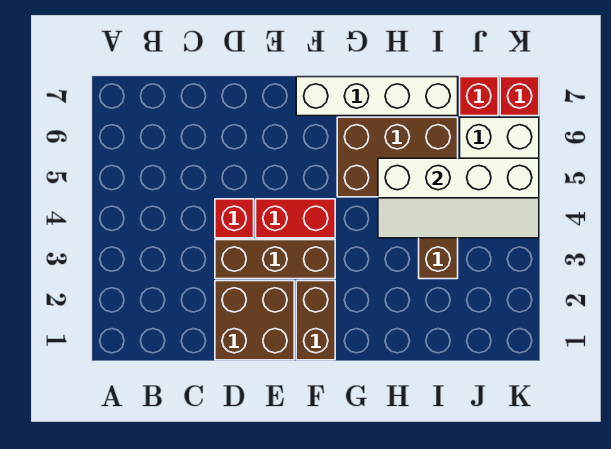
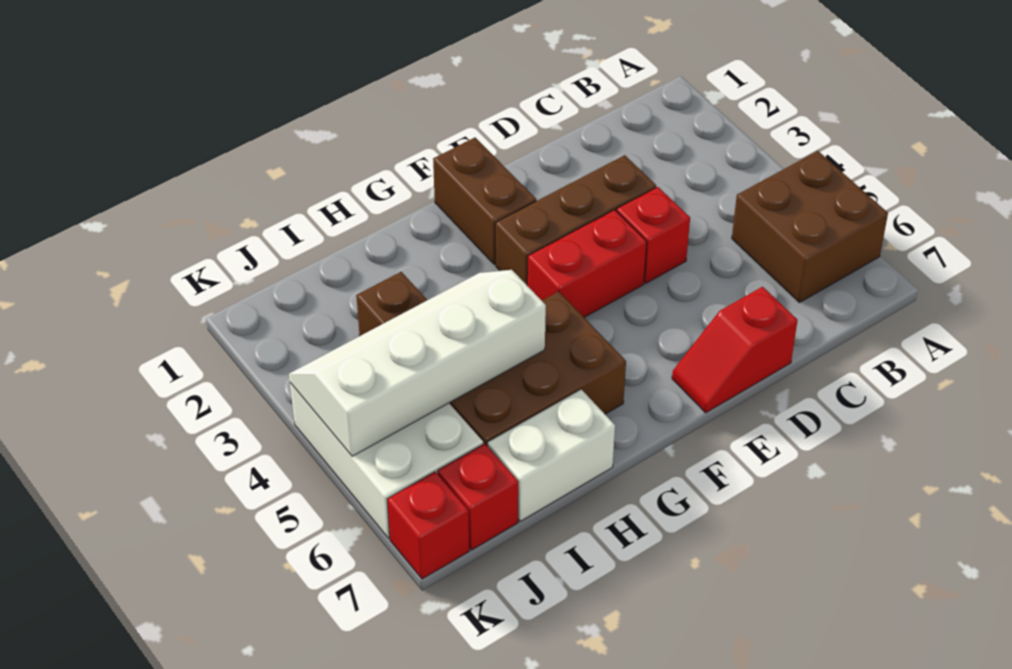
brown 2x2 brick [215,281,294,360] -> brown 2x2 brick moved to [732,151,888,303]
none -> red 1x2 slope [672,287,798,413]
white 1x4 brick [296,77,458,116] -> white 1x2 brick [487,389,615,521]

